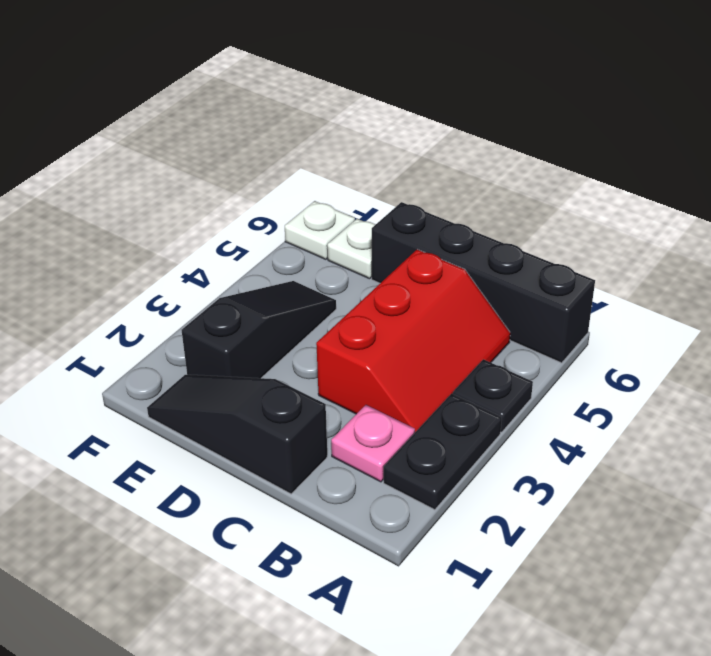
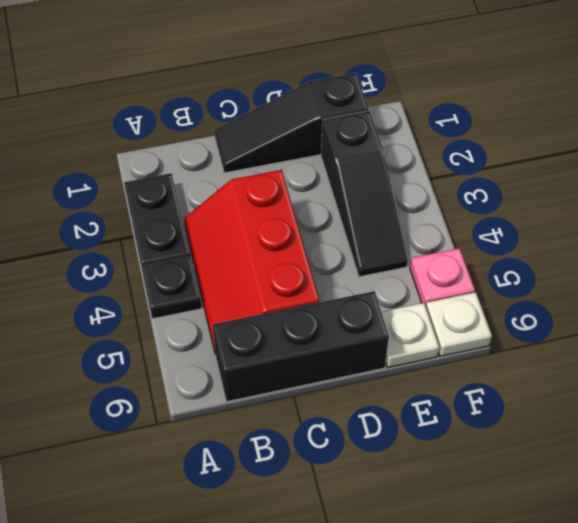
black 1x4 brick [372,202,595,363] -> black 1x3 brick [212,291,389,402]
pink 1x1 plate [331,405,415,482] -> pink 1x1 plate moved to [410,248,475,306]
black 1x3 slope [147,375,327,494] -> black 1x3 slope turned to [214,73,369,173]

